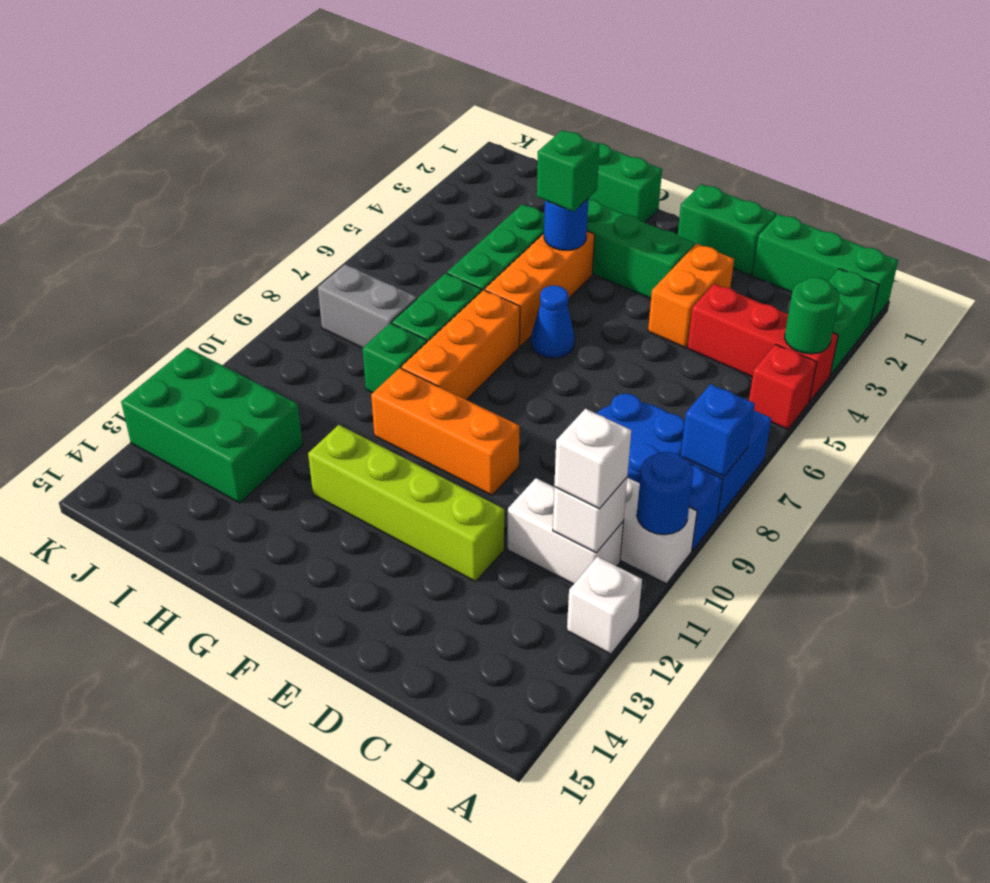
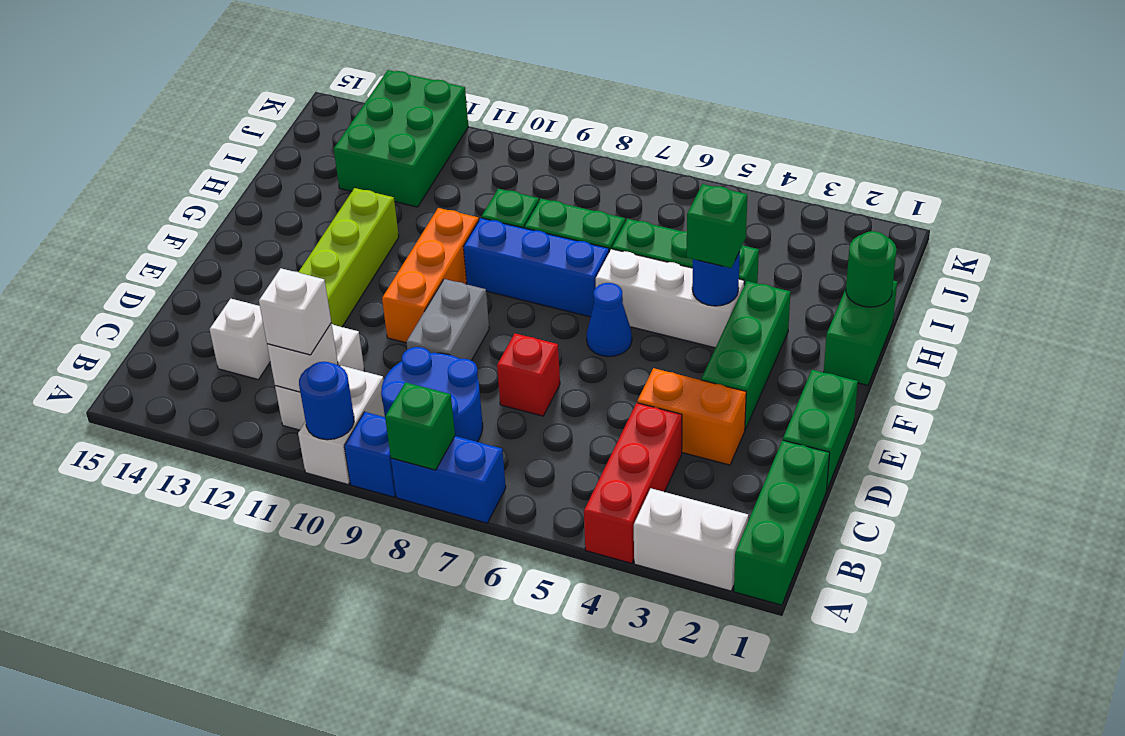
green 1x2 brick [828,269,879,375] -> white 1x2 brick [634,489,748,591]
green 1x1 round brick [785,277,839,354] -> green 1x1 round brick moved to [846,231,897,307]
red 1x1 brick [749,344,817,429] -> red 1x1 brick moved to [497,333,560,416]
blue 1x1 brick [681,384,755,477] -> green 1x1 brick [385,382,455,470]
white 1x1 brick [567,556,642,654] -> white 1x1 brick moved to [210,299,270,380]
orange 1x3 brick [485,231,595,346] -> white 1x3 brick [596,249,744,348]
orange 1x3 brick [401,290,520,400] -> blue 1x3 brick [464,218,609,317]
grey 1x2 brick [318,264,417,348] -> grey 1x2 brick moved to [406,279,489,360]

